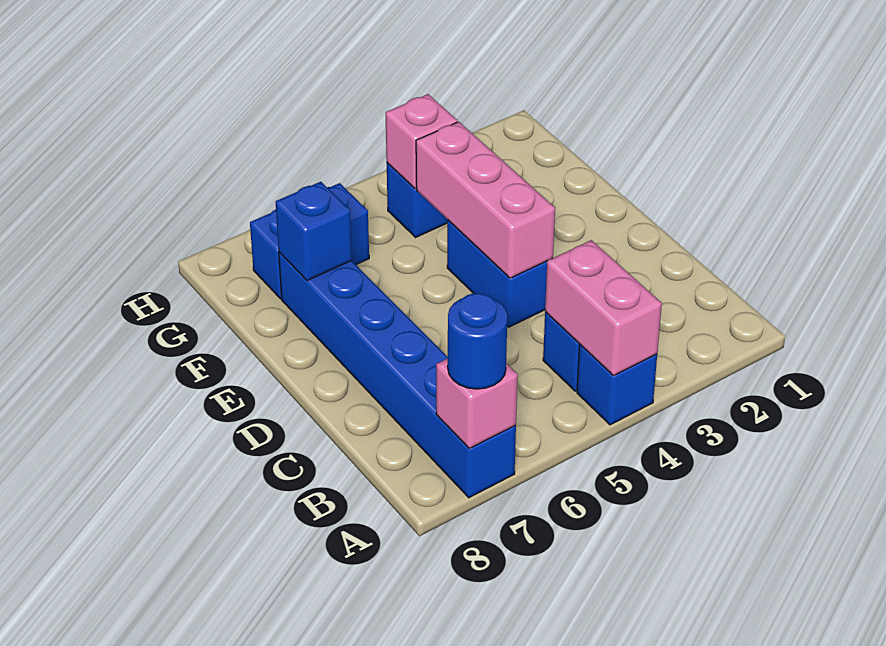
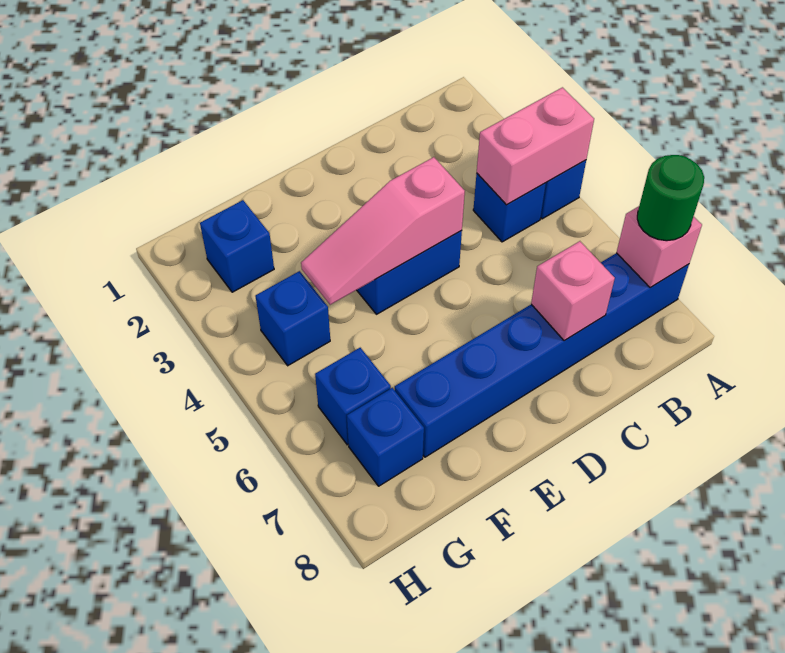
blue 1x1 round brick [448,293,507,389] -> green 1x1 round brick [637,155,704,241]
pink 1x3 brick [416,122,555,278] -> pink 1x3 slope [301,157,465,305]
blue 1x1 brick [276,182,352,281] -> blue 1x1 brick moved to [200,200,274,292]
pink 1x1 brick [386,94,457,189] -> pink 1x1 brick moved to [531,241,615,341]

